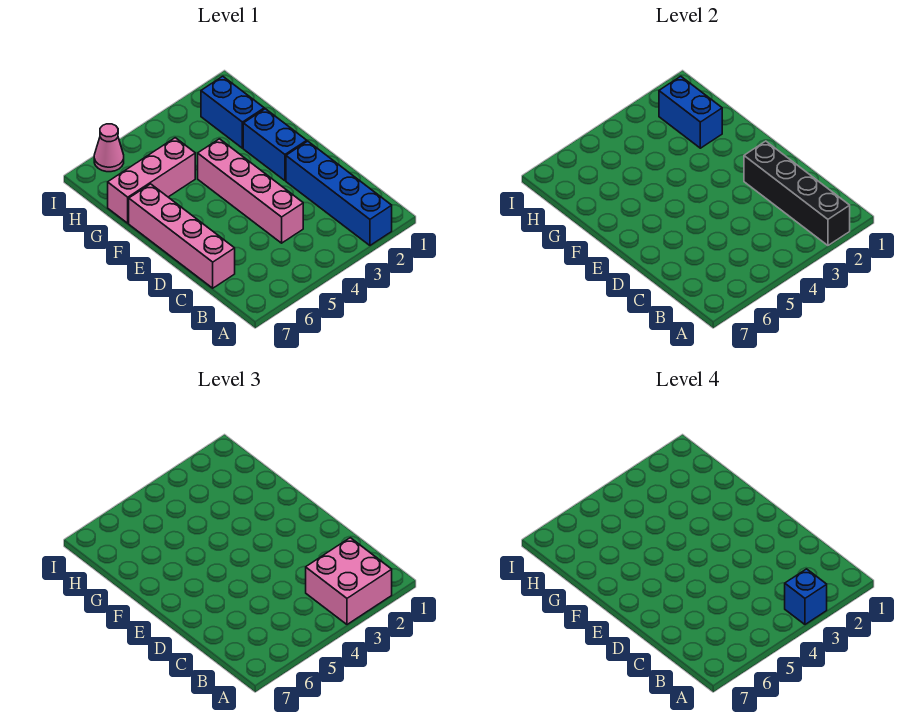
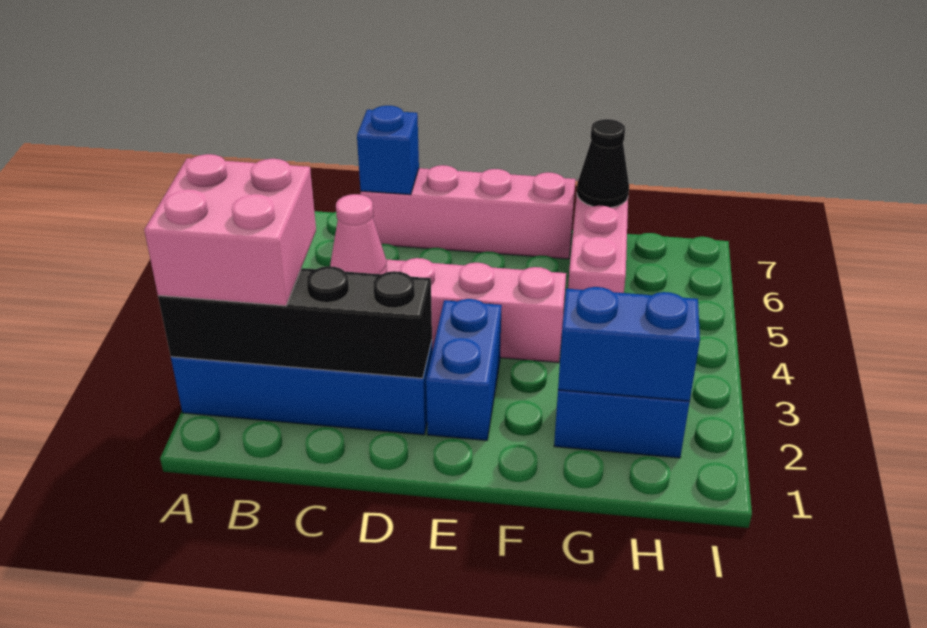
blue 1x1 brick [785,569,827,624] -> blue 1x1 brick moved to [357,106,419,195]
blue 1x2 brick [243,109,307,181] -> blue 1x2 brick turned to [426,299,502,440]
none -> black 1x1 cone [577,119,629,208]
pink 1x1 cone [94,124,124,172] -> pink 1x1 cone moved to [330,194,387,274]

